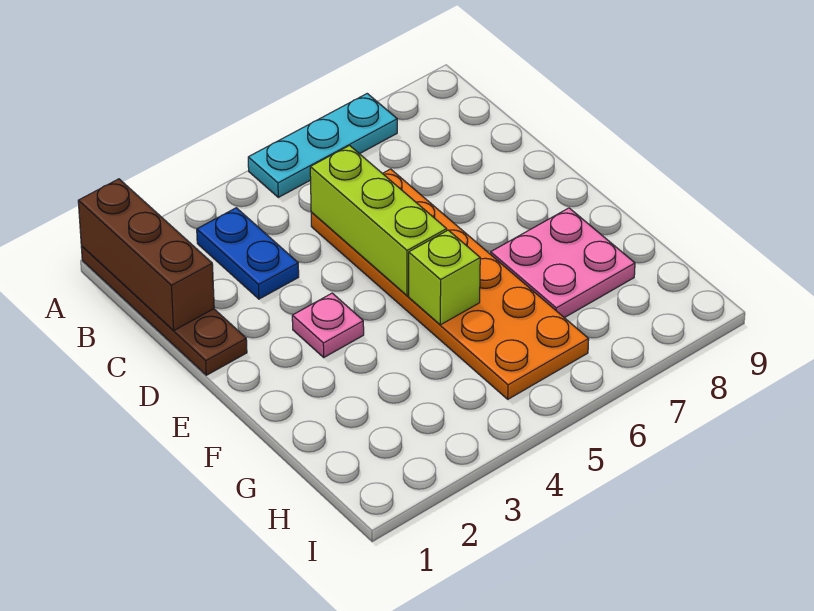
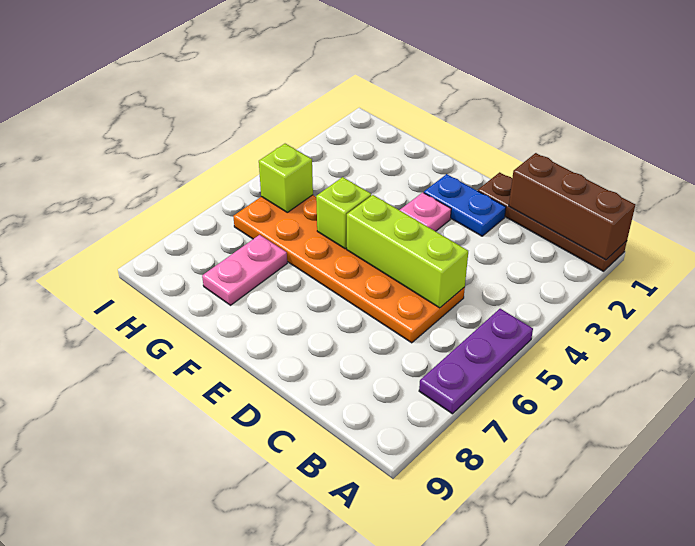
cyan 1x3 plate [248,94,397,197] -> purple 1x3 plate [419,309,533,414]
blue 1x2 plate [197,208,299,299] -> blue 1x2 plate moved to [424,174,506,236]
pink 2x2 plate [491,208,635,318] -> pink 1x2 plate [202,235,287,305]
none -> lime 1x1 brick [259,144,313,212]

